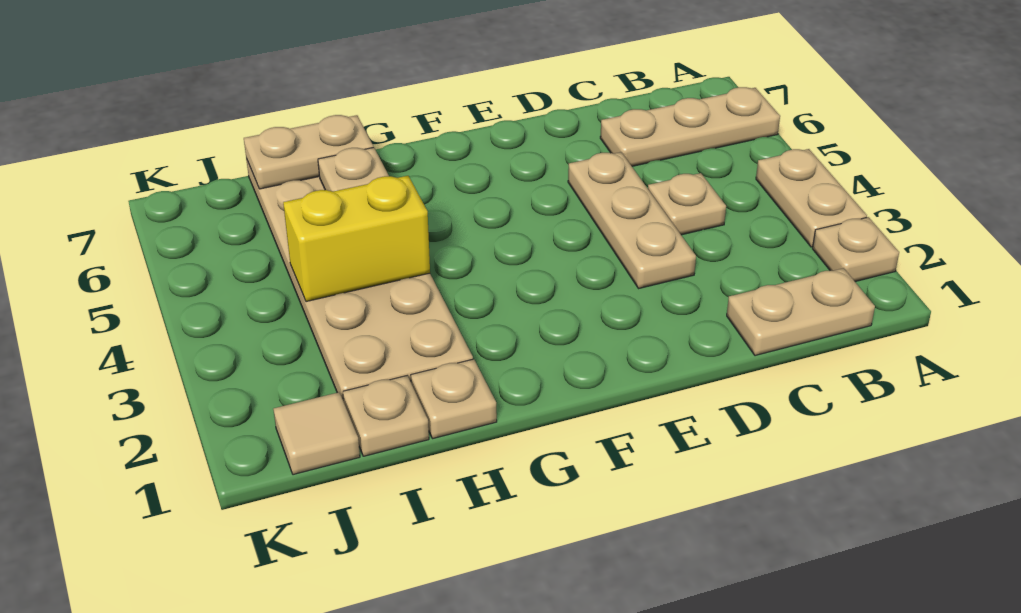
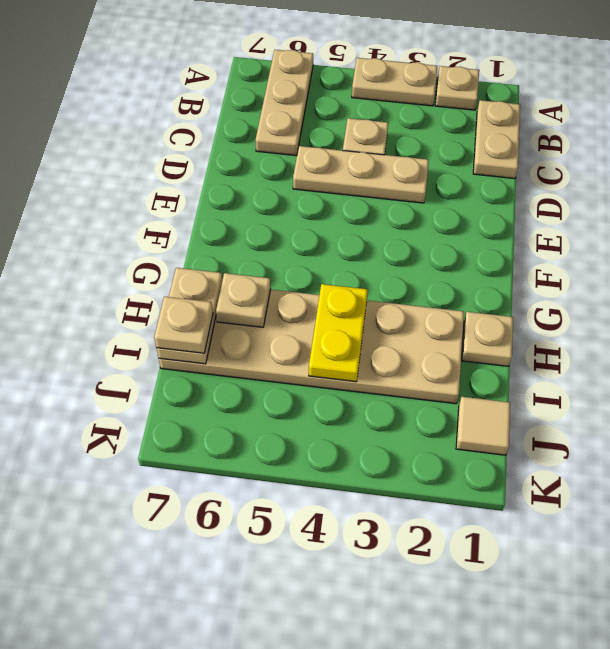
yellow 1x2 brick [283,176,430,302] -> yellow 1x2 plate [309,284,368,382]
tan 1x1 plate [343,376,429,456] -> tan 1x1 plate moved to [154,297,213,353]

